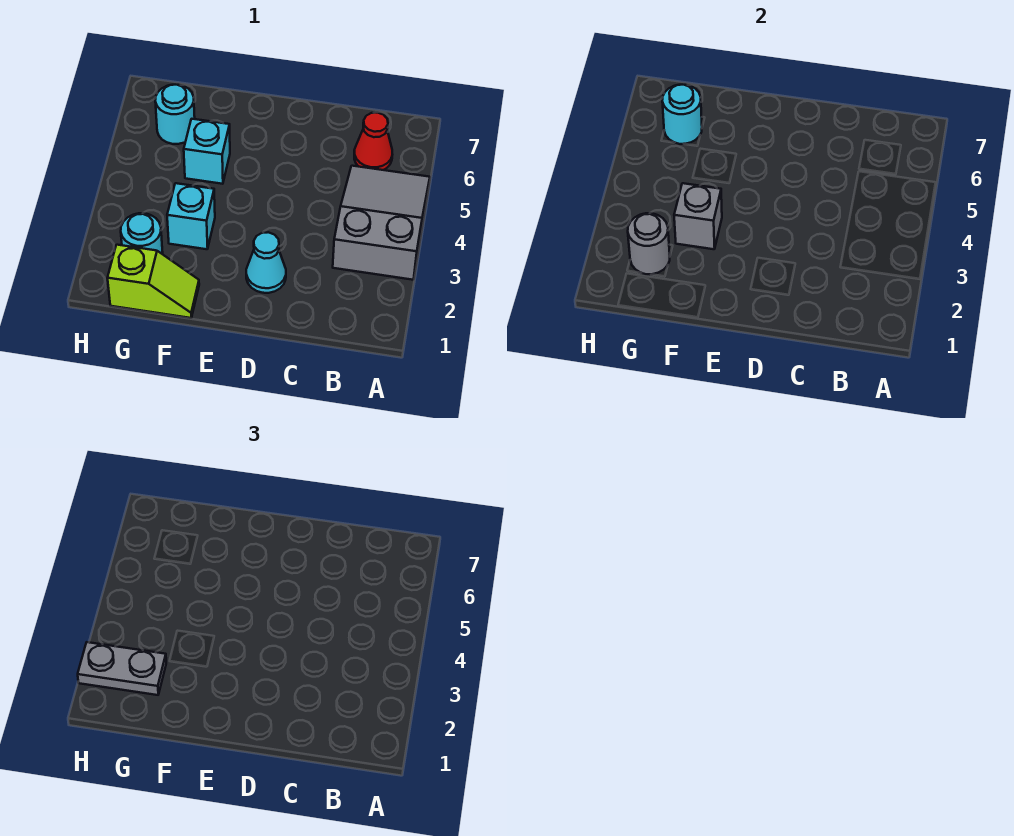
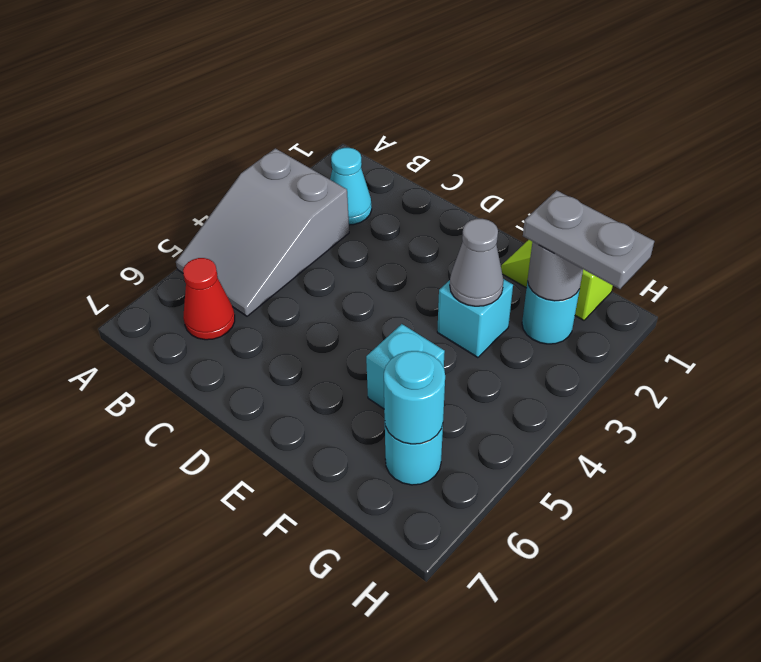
cyan 1x1 cone [246,232,286,293] -> cyan 1x1 cone moved to [330,148,372,225]
grey 1x1 brick [674,183,722,249] -> grey 1x1 cone [450,219,504,306]

